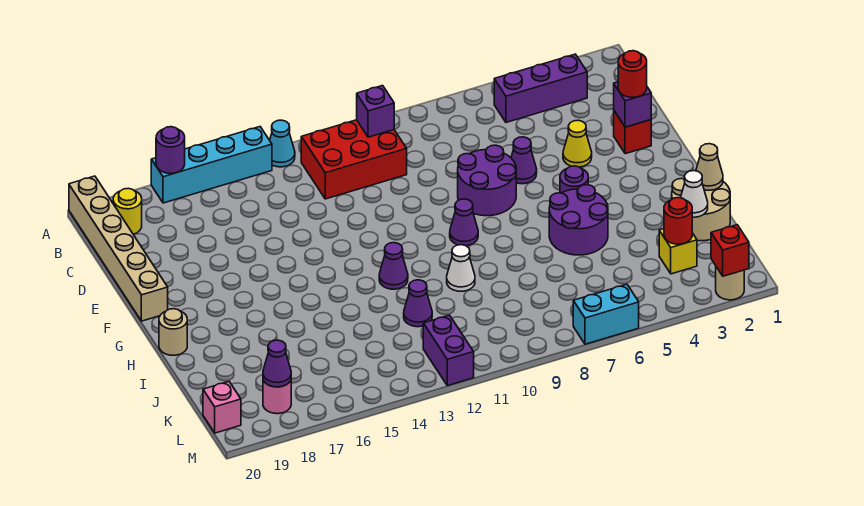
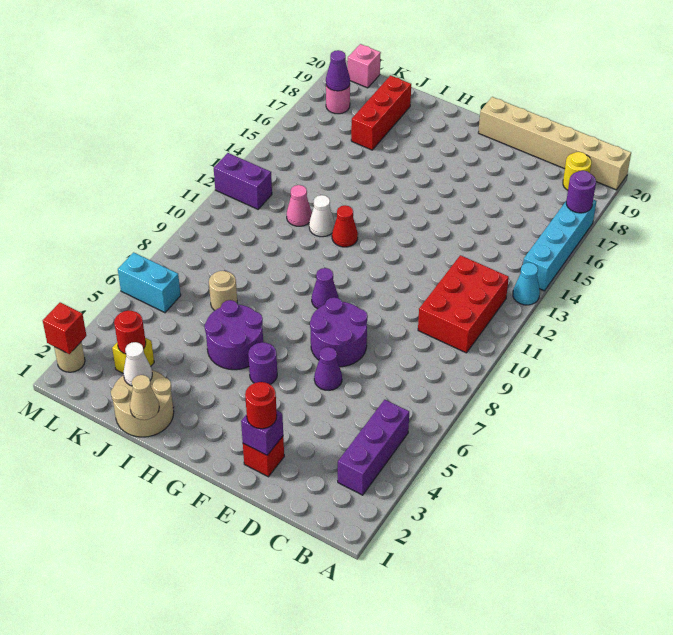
purple 1x1 brick [357,86,394,137] -> none
yellow 1x1 cone [563,120,592,167] -> none
purple 1x1 cone [379,243,408,289] -> red 1x1 cone [332,205,358,247]
tan 1x1 round brick [159,309,187,355] -> tan 1x1 round brick moved to [209,271,237,310]
white 1x1 cone [447,245,475,291] -> white 1x1 cone moved to [309,195,335,237]
purple 1x1 cone [404,280,432,327] -> pink 1x1 cone [286,185,312,226]
none -> red 1x3 brick [351,76,411,150]
cyan 1x2 brick [573,284,639,344] -> cyan 1x2 brick turned to [118,252,181,313]

